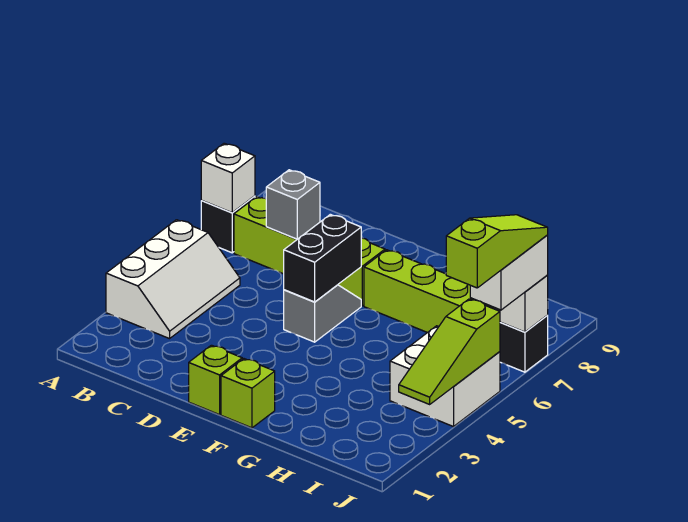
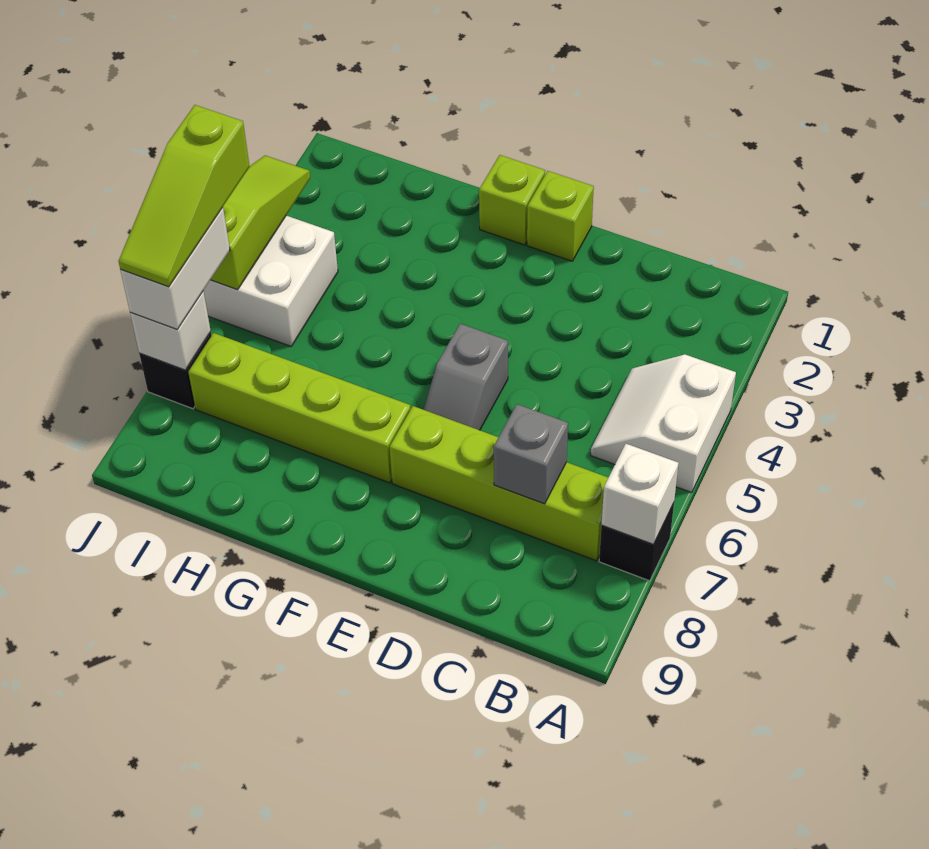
white 2x3 slope [106,220,240,339] -> white 2x2 slope [591,354,736,492]
black 1x2 brick [284,214,361,302] -> none

